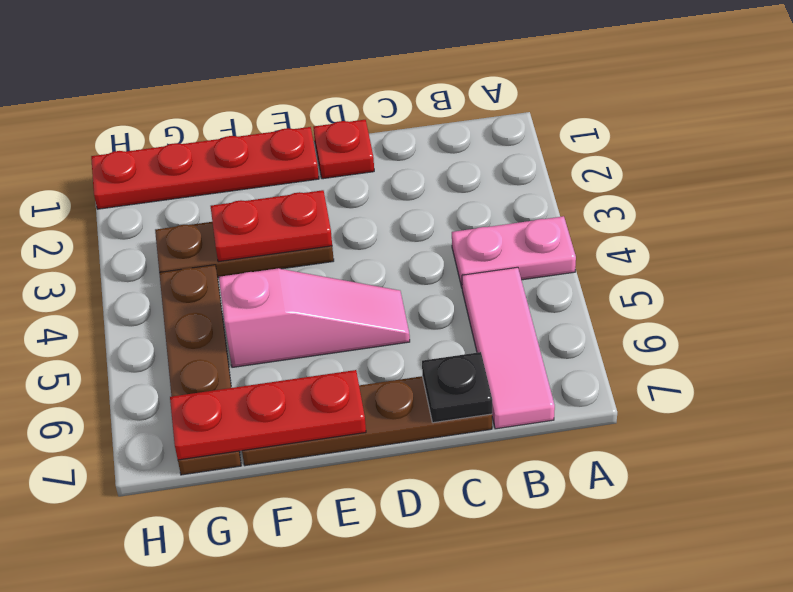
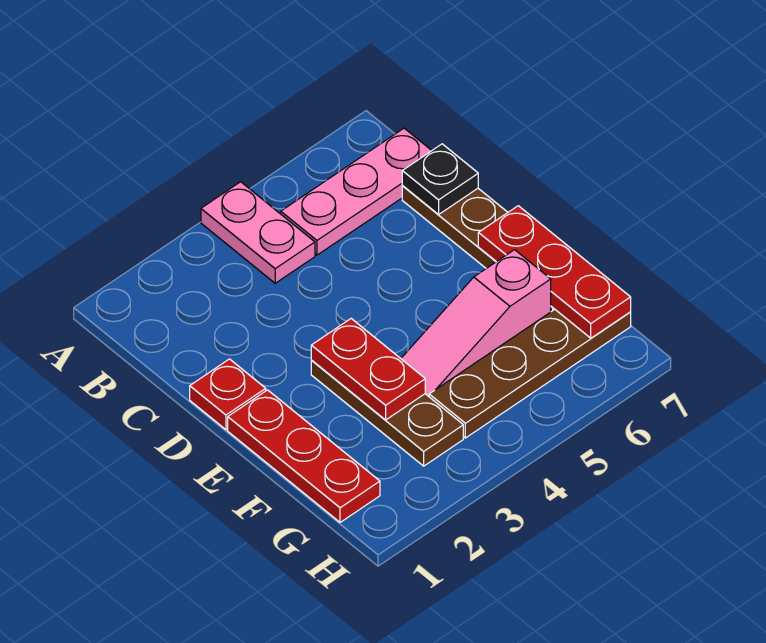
pink 1x3 tile [462,267,555,429] -> pink 1x3 plate [281,128,432,255]
pink 1x3 slope [219,268,410,367] -> pink 1x3 slope turned to [401,250,551,396]
red 1x4 plate [91,127,319,209] -> red 1x3 plate [228,390,380,522]

